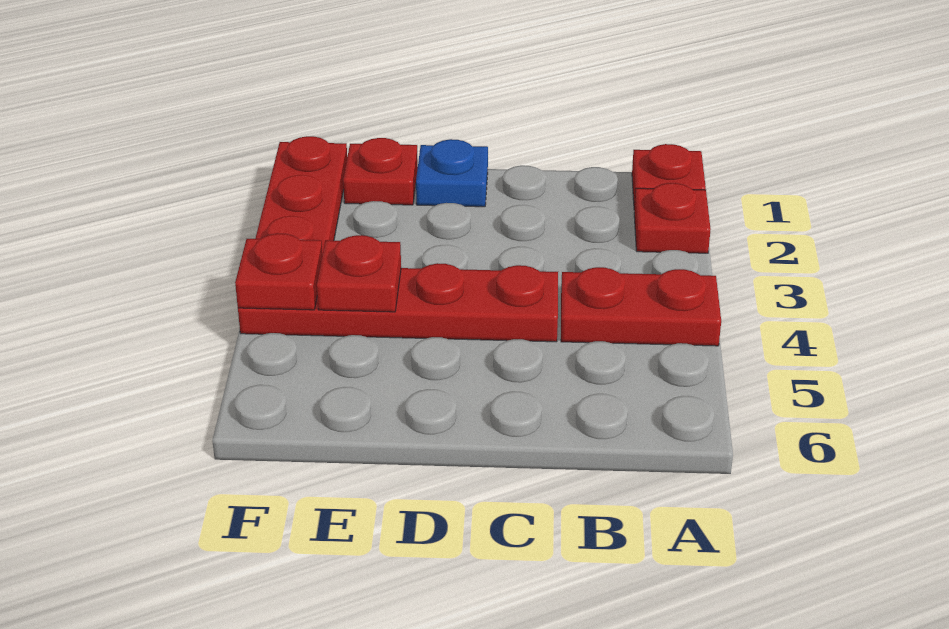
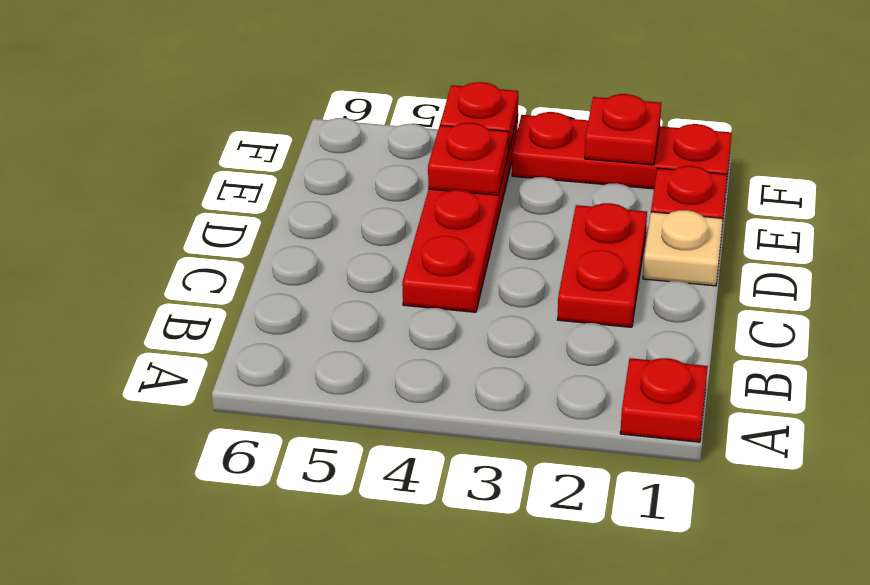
red 1x1 plate [634,183,711,253] -> red 1x1 plate moved to [585,94,661,165]
red 1x2 plate [561,267,721,346] -> red 1x2 plate moved to [557,203,647,327]
blue 1x1 plate [416,139,488,207] -> tan 1x1 plate [643,210,723,286]

